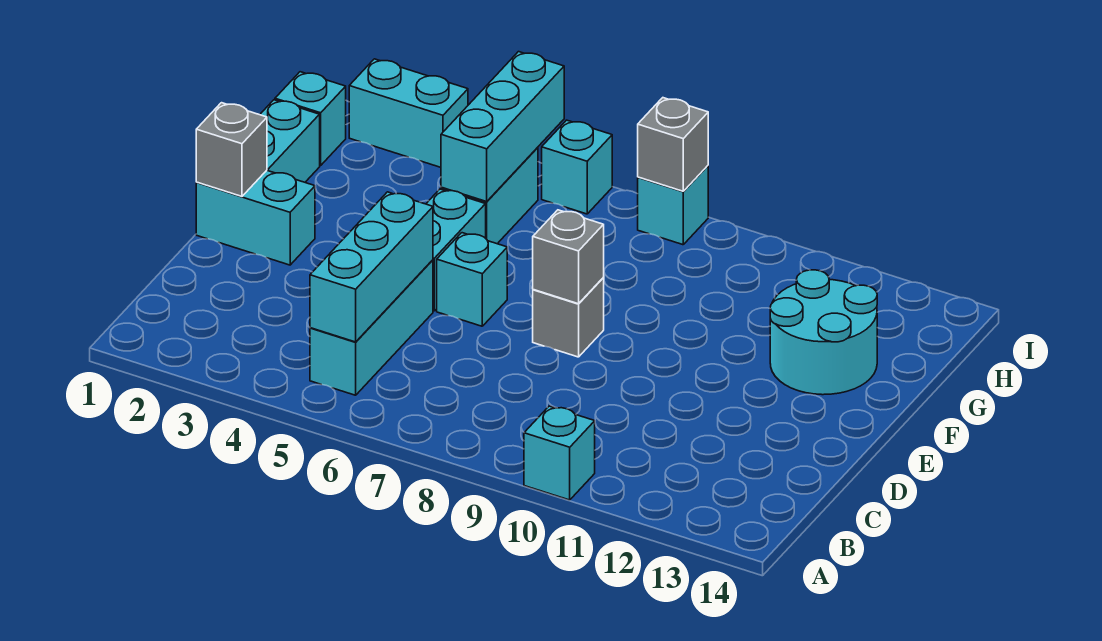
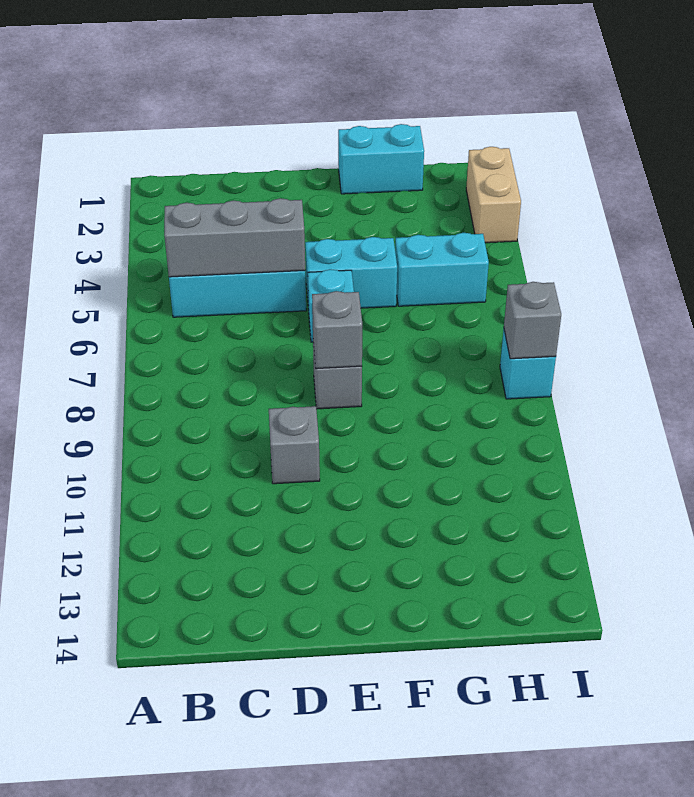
cyan 1x1 brick [524,406,595,500] -> none
cyan 1x3 brick [310,192,433,342] -> grey 1x3 brick [164,198,305,277]
cyan 1x2 brick [196,170,315,265] -> none
grey 1x1 brick [196,103,267,196] -> grey 1x1 brick moved to [269,406,320,484]
cyan 2x2 round brick [770,270,877,395] -> none
cyan 1x3 brick [441,52,564,202] -> none
cyan 1x1 brick [275,72,346,165] -> none
cyan 1x2 brick [349,59,468,167] -> tan 1x2 brick [466,147,521,243]
cyan 1x1 brick [542,120,612,214] -> none

